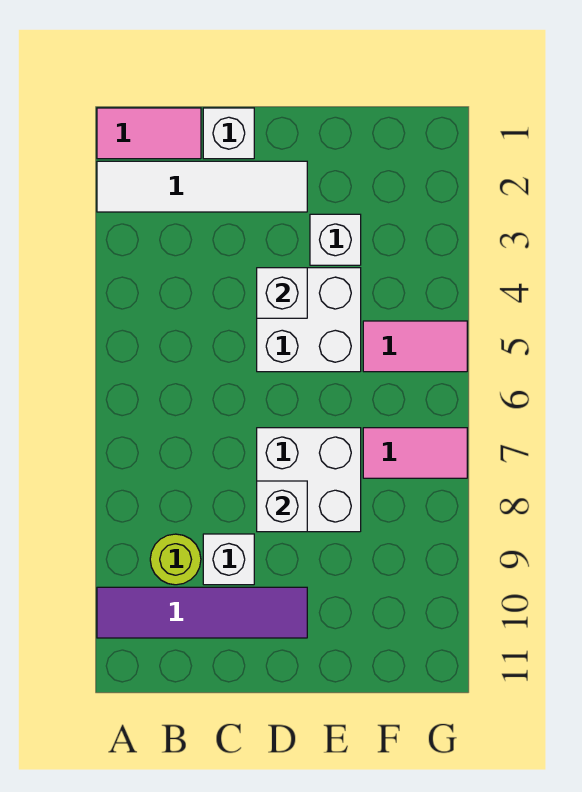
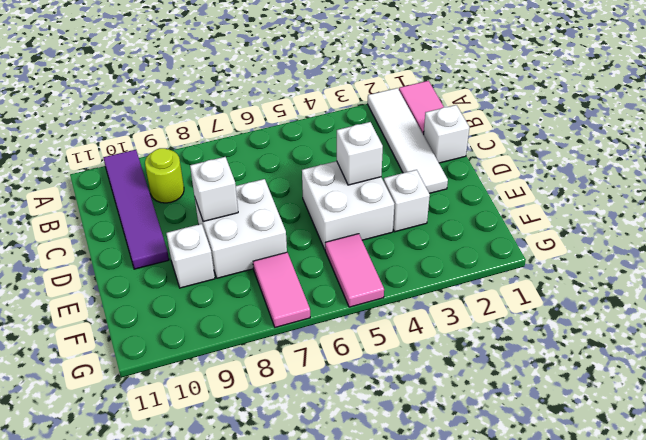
white 1x1 brick [203,534,254,585] -> white 1x1 brick moved to [166,224,215,288]

